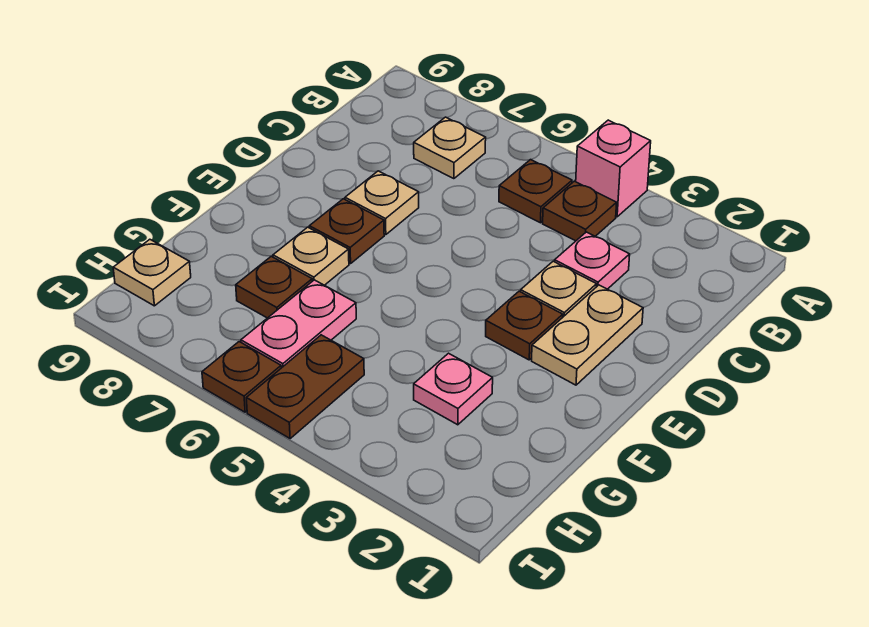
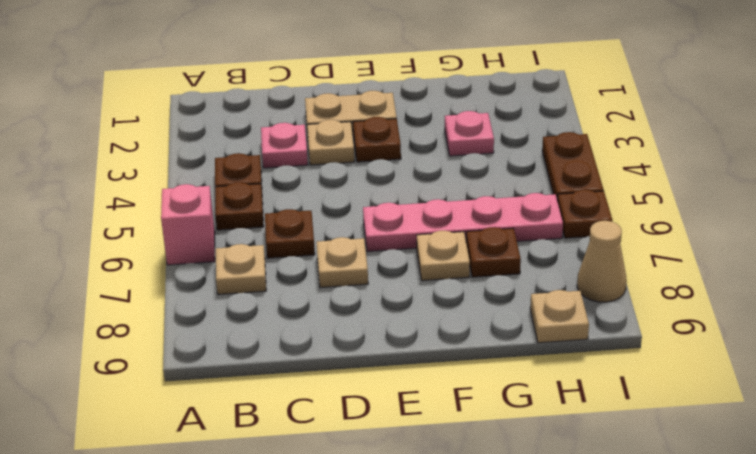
pink 1x1 brick [576,120,651,217] -> pink 1x1 brick moved to [161,184,215,265]
brown 1x1 plate [309,199,384,264] -> brown 1x1 plate moved to [265,209,315,258]
pink 1x2 plate [241,280,356,368] -> pink 1x4 plate [363,193,563,252]
brown 1x2 plate [246,335,364,438] -> brown 1x2 plate turned to [542,132,604,201]
none -> tan 1x1 cone [577,221,627,302]

